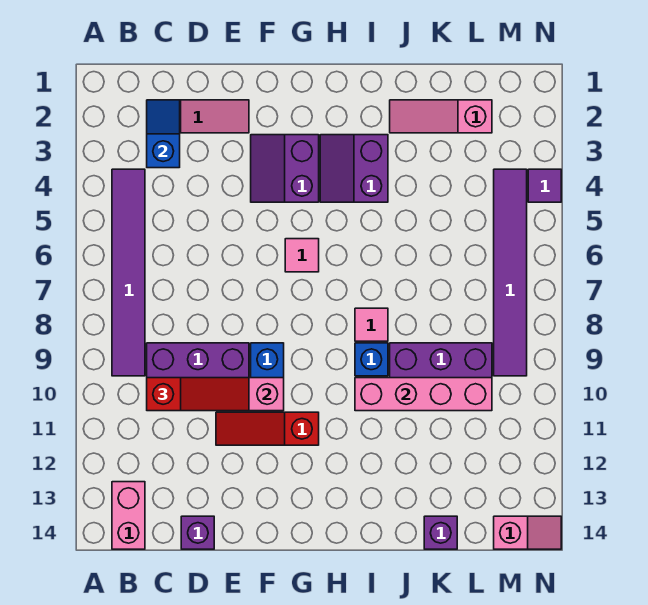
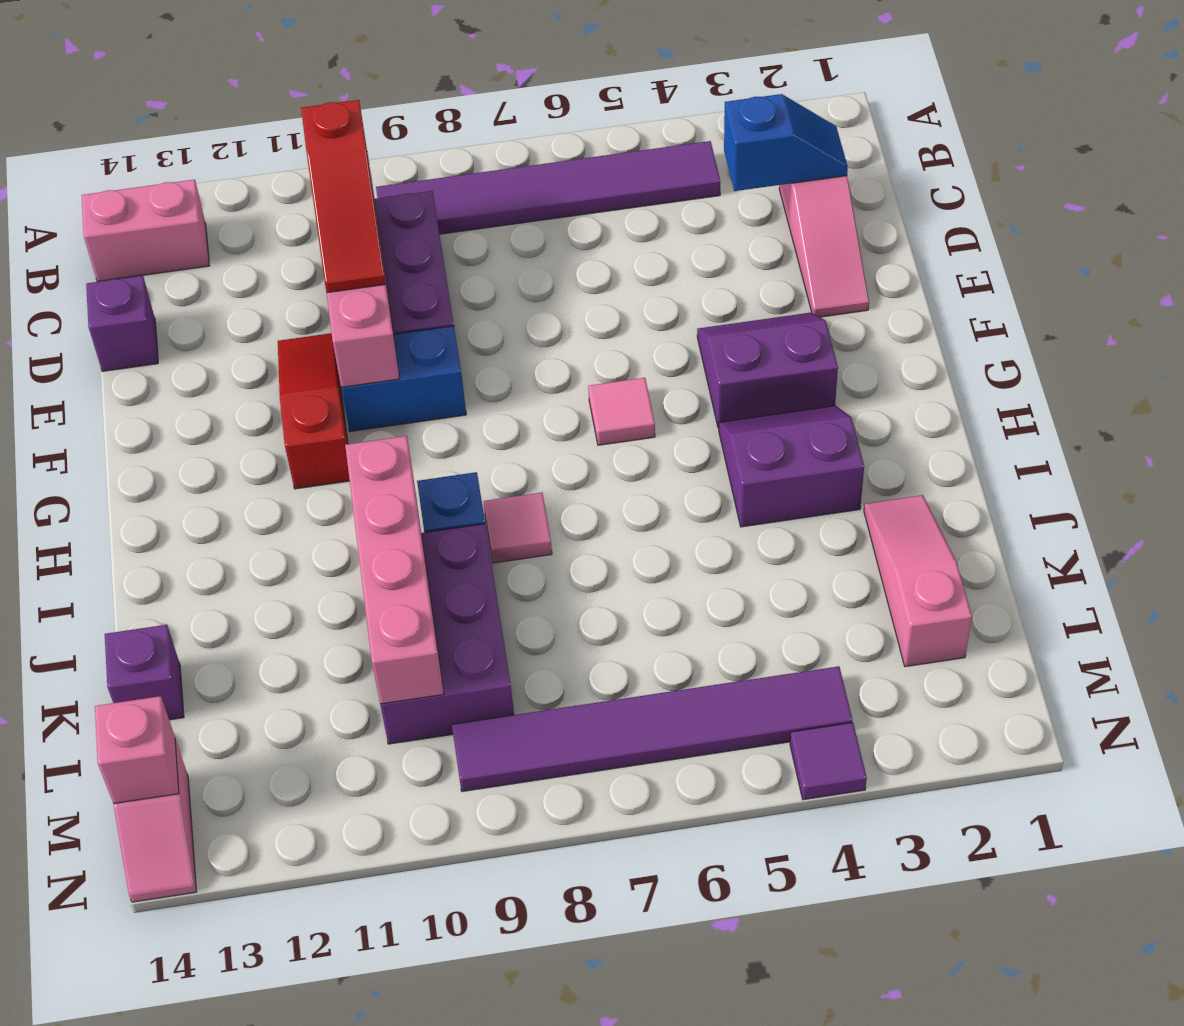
none -> pink 1x1 brick [95,696,179,803]

